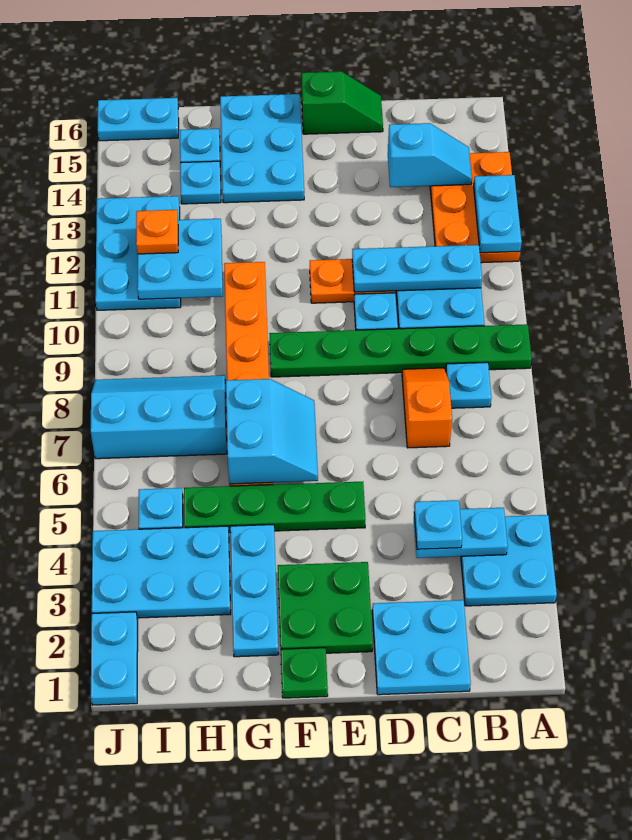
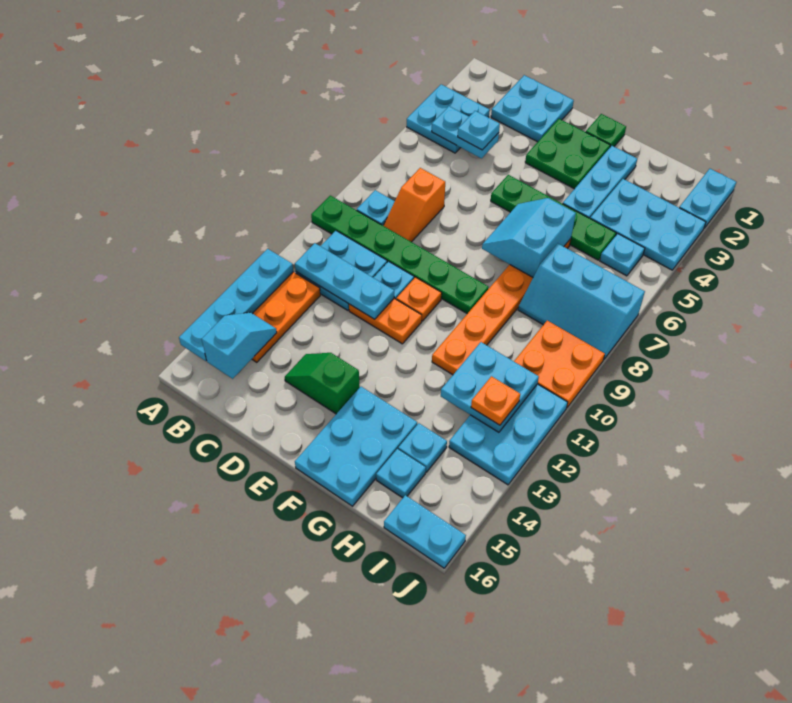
cyan 1x2 plate [474,175,522,253] -> cyan 1x4 plate [179,249,293,361]
cyan 1x2 slope [388,123,472,187] -> cyan 1x2 slope turned to [202,312,277,379]
green 1x2 slope [302,71,383,134] -> green 1x2 slope moved to [285,353,360,414]
none -> orange 1x1 plate [396,277,442,321]
none -> orange 2x2 plate [514,321,605,407]

